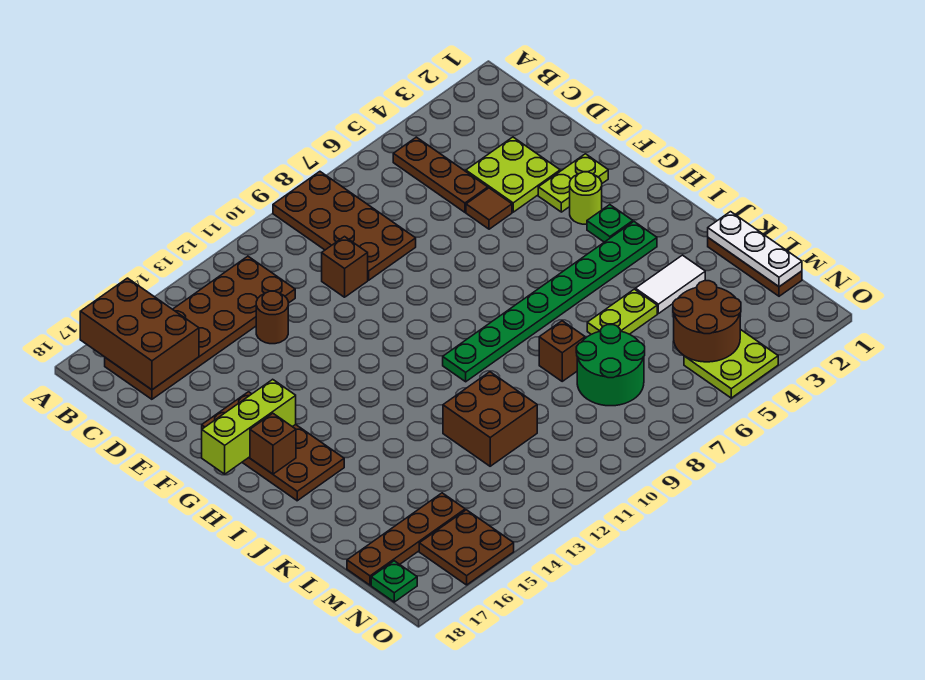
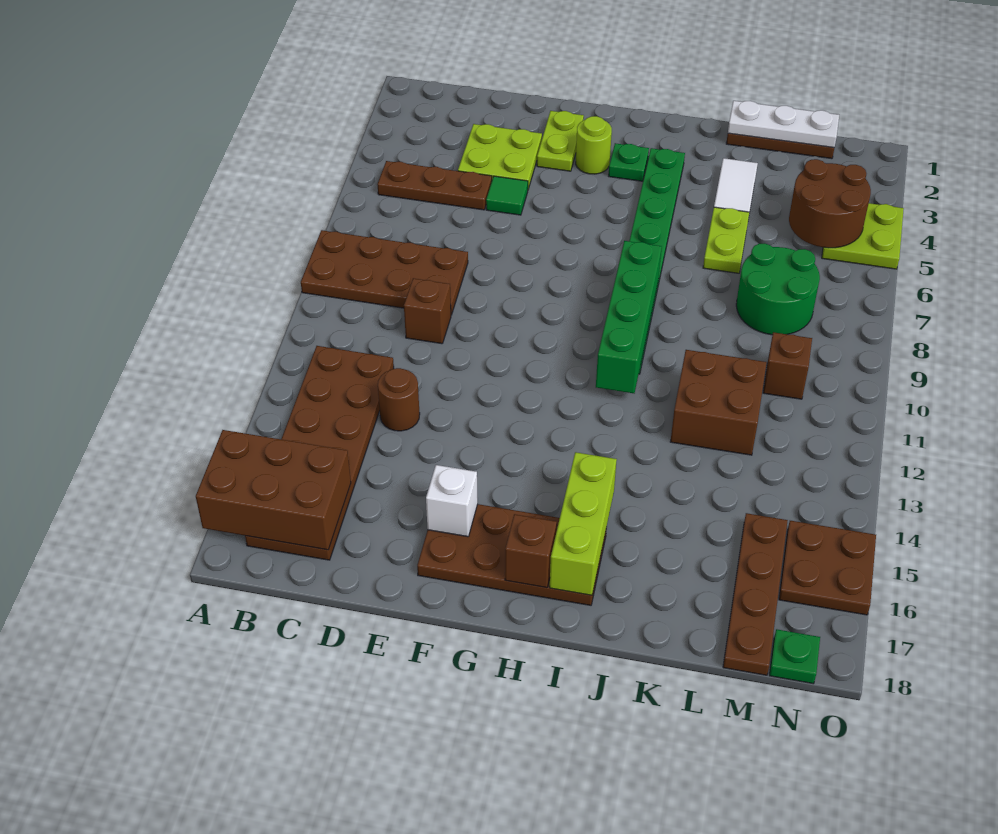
brown 1x1 tile [466,188,512,229] -> green 1x1 tile [486,176,528,215]
none -> white 1x1 brick [426,465,478,537]
lime 1x3 brick [202,379,296,474] -> lime 1x3 brick moved to [550,452,617,595]
none -> green 1x4 brick [596,241,662,393]
brown 1x1 brick [539,321,585,381] -> brown 1x1 brick moved to [763,332,812,399]

